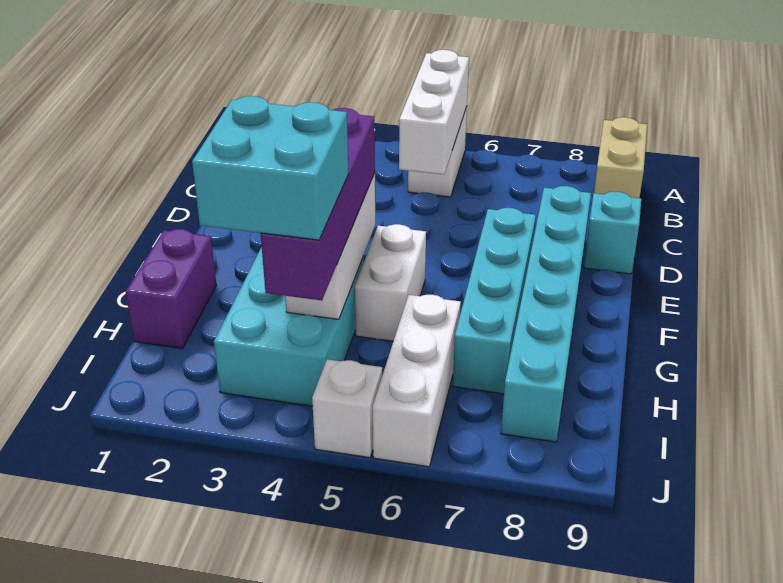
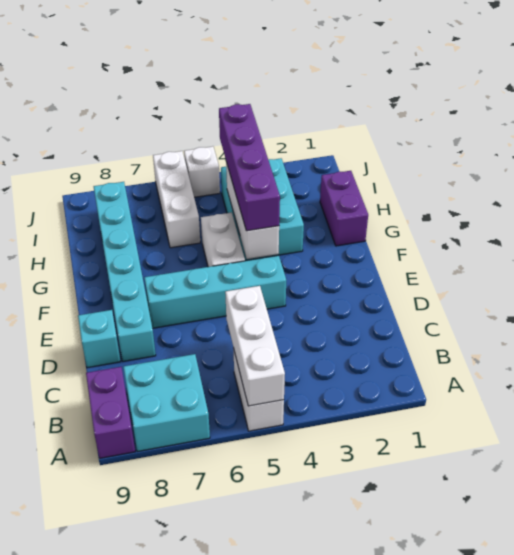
tan 1x2 brick [594,117,647,198] -> purple 1x2 brick [86,367,135,458]
cyan 1x4 brick [453,208,536,394] -> cyan 1x4 brick turned to [144,256,286,328]
cyan 2x2 brick [192,96,349,240] -> cyan 2x2 brick moved to [123,354,210,451]

